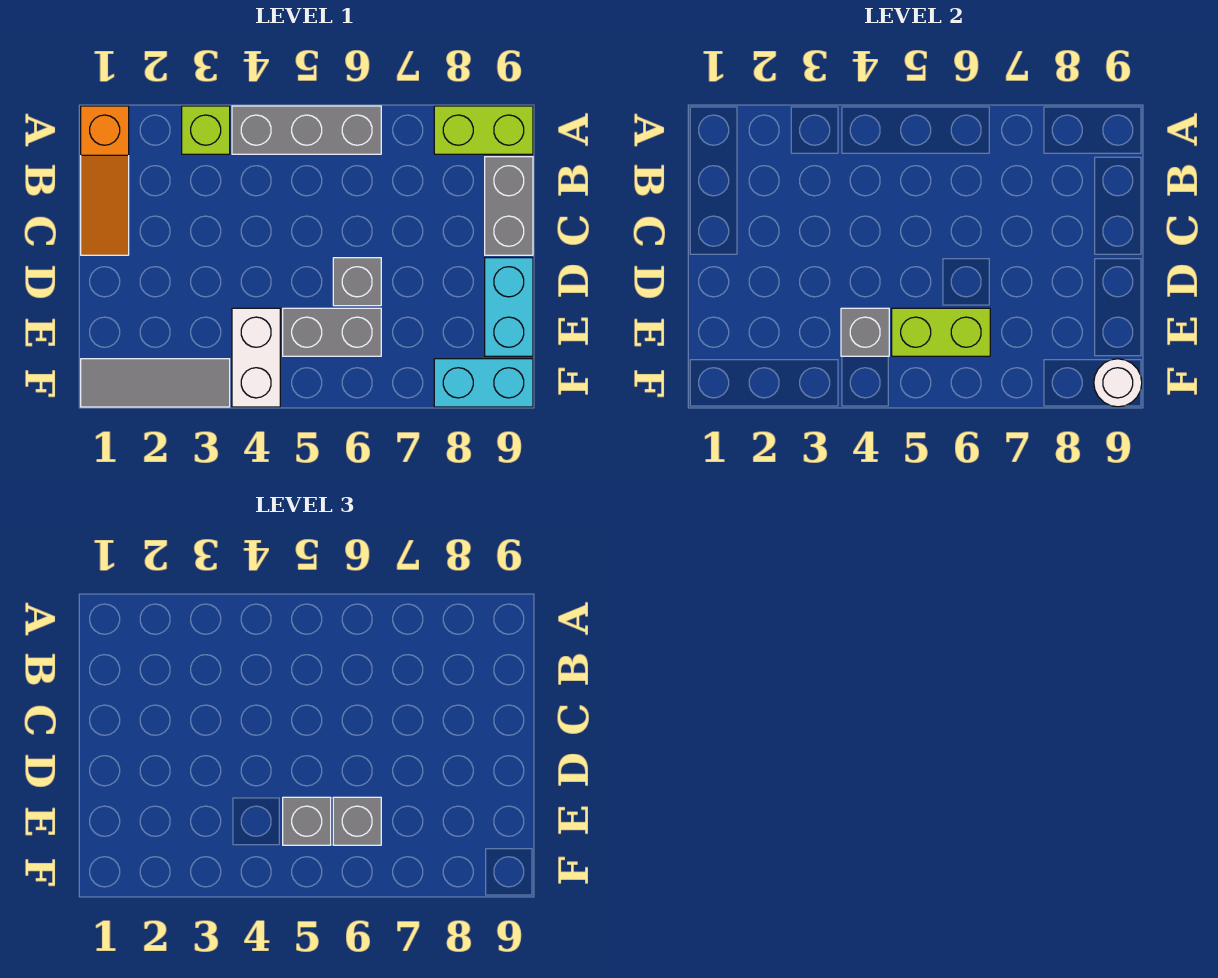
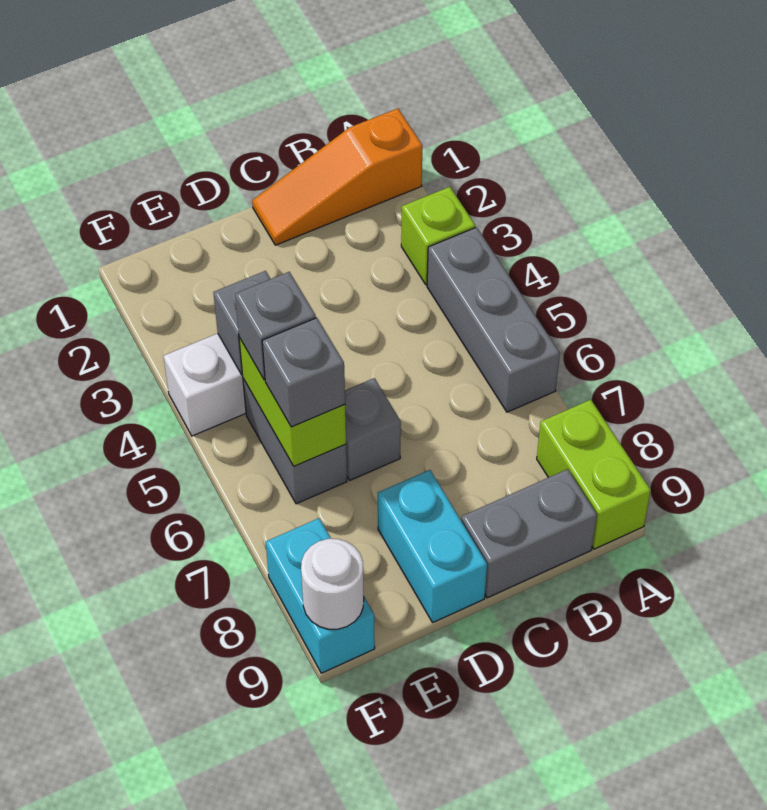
cyan 1x2 brick [485,258,533,356] -> cyan 1x2 brick turned to [378,470,487,622]
grey 1x3 tile [81,359,230,407] -> none

